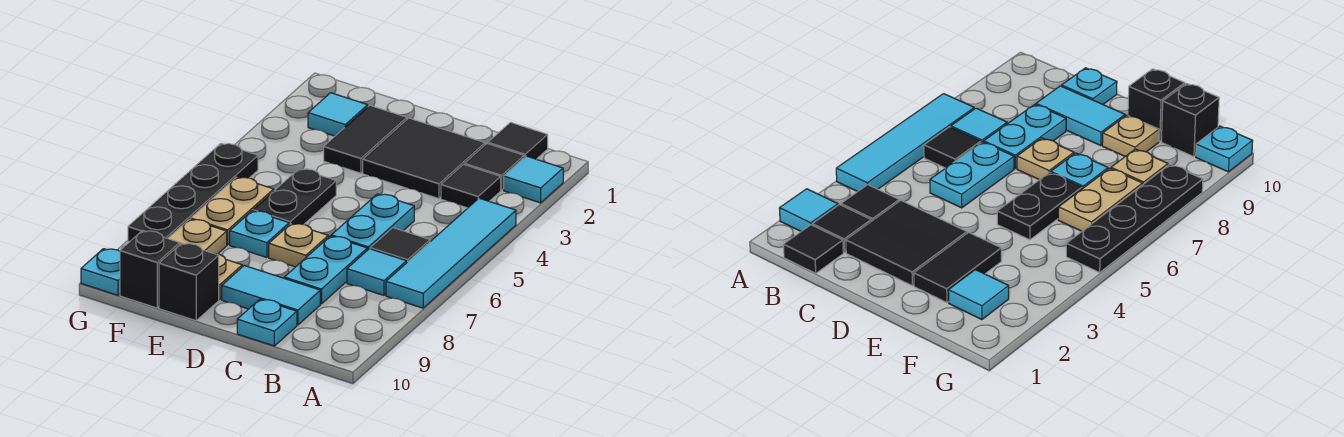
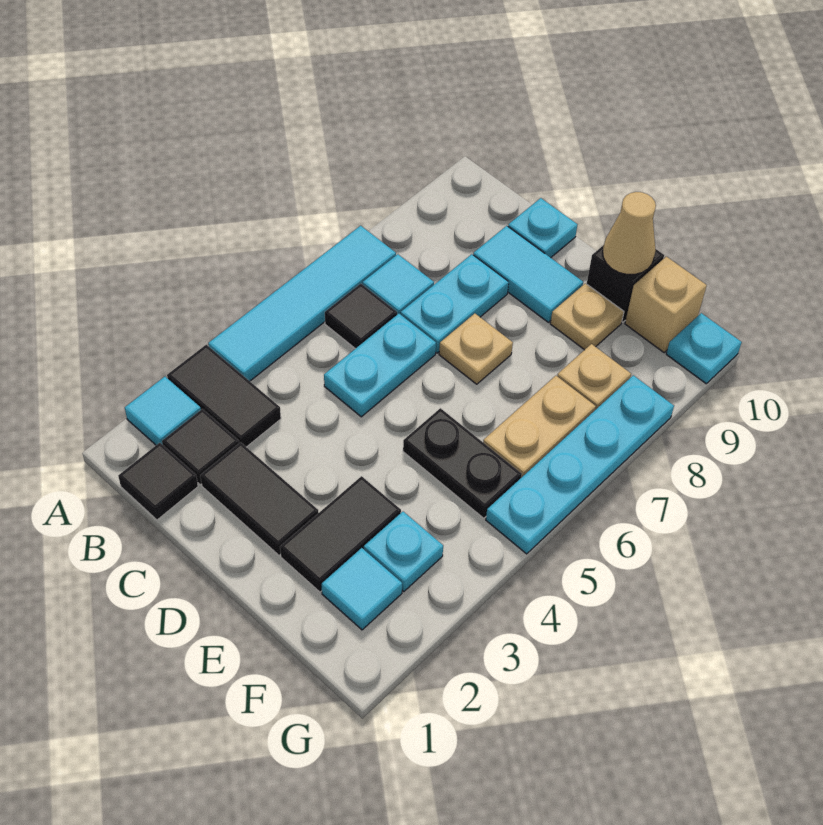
black 1x1 tile [441,165,501,208] -> black 1x2 tile [167,345,281,447]
black 2x2 tile [363,118,485,199] -> black 1x2 tile [200,442,319,555]
black 1x2 plate [253,169,336,225] -> black 1x2 plate turned to [403,408,522,518]
cyan 1x1 plate [230,211,289,258] -> cyan 1x1 plate moved to [364,512,443,592]
none -> tan 1x1 cone [603,192,656,274]
black 1x1 brick [120,231,180,308] -> tan 1x1 brick [625,257,707,352]
black 1x4 plate [128,143,258,242] -> cyan 1x4 plate [486,375,674,554]

